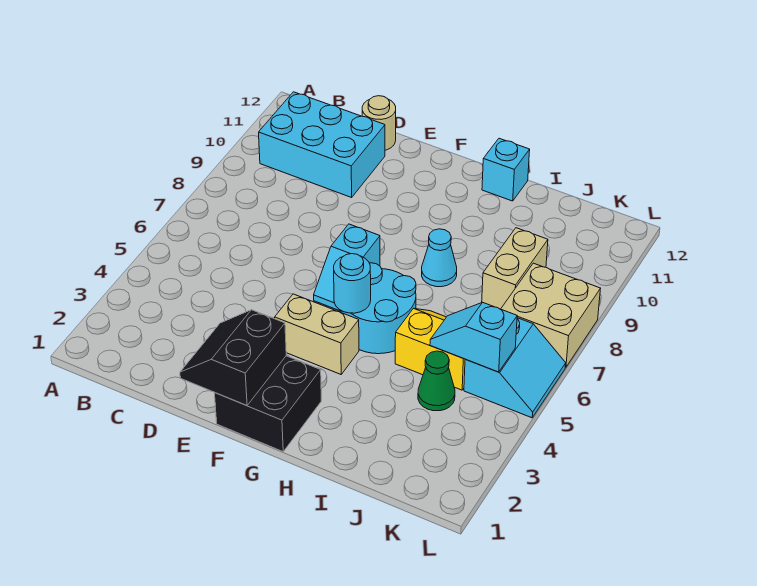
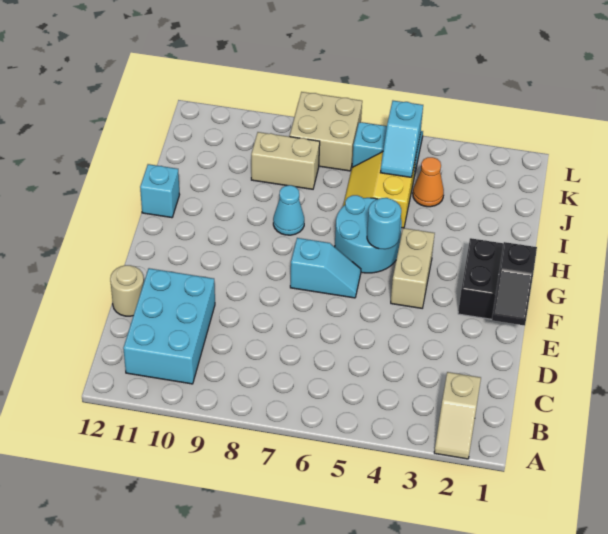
none -> tan 1x2 slope [434,372,481,459]
black 2x2 slope [180,310,286,406] -> black 1x2 slope [492,242,537,326]
green 1x1 cone [418,351,455,411] -> orange 1x1 cone [413,157,444,207]

